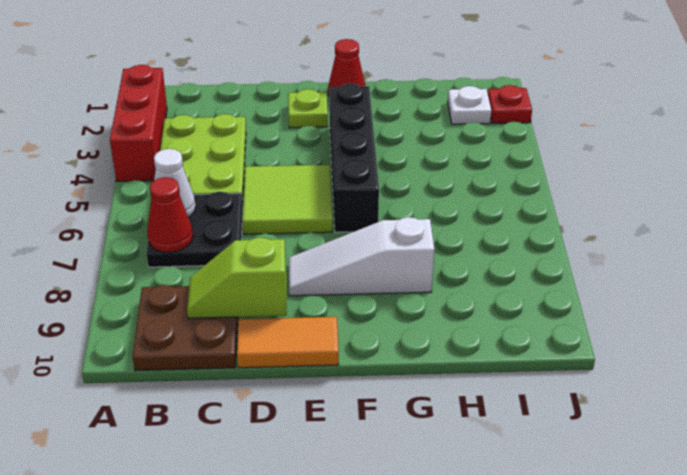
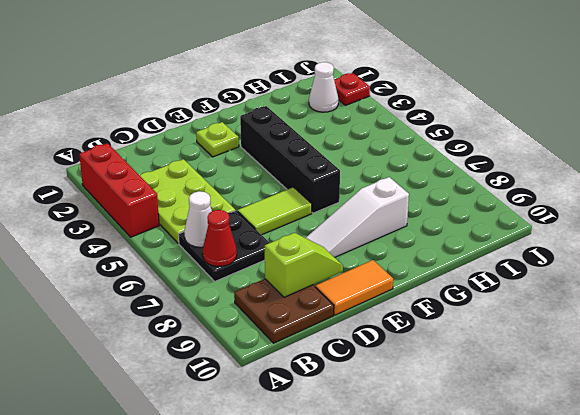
lime 1x2 slope [187,237,287,318] -> lime 1x2 slope turned to [265,233,343,297]
lime 2x2 tile [243,165,333,234] -> lime 1x2 tile [238,187,312,235]
red 1x1 cone [328,39,366,97] -> none
white 1x1 plate [448,86,491,124] -> white 1x1 cone [309,62,339,112]

